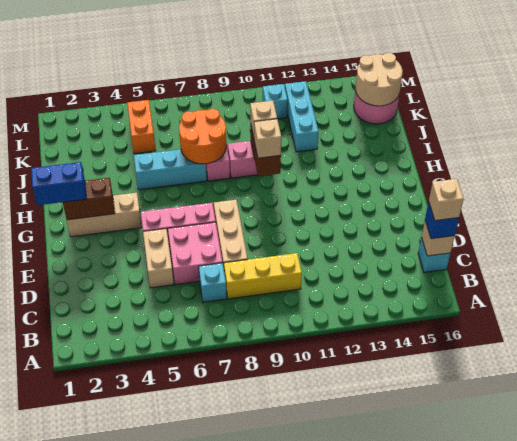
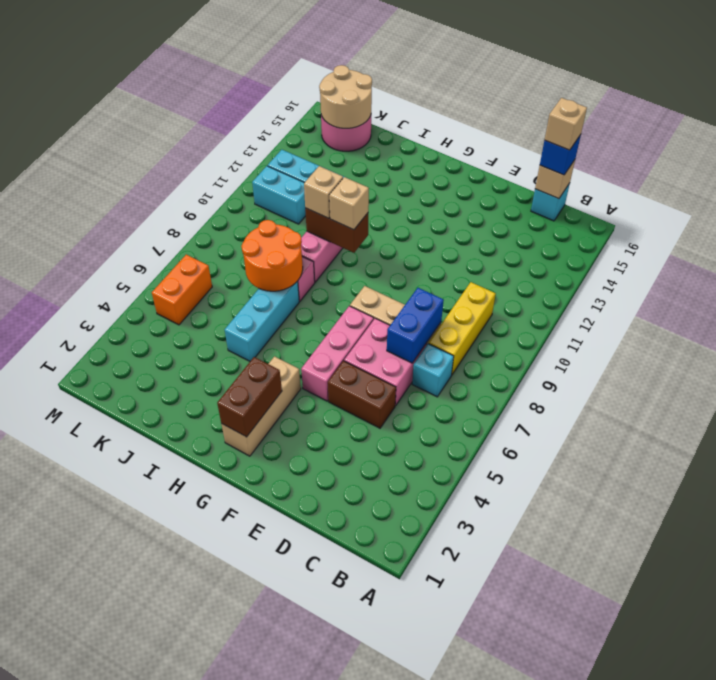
tan 1x2 brick [143,229,174,288] -> brown 1x2 brick [328,361,396,428]
blue 1x2 brick [31,162,86,205] -> blue 1x2 brick moved to [387,288,444,363]
orange 1x2 brick [127,100,156,154] -> orange 1x2 brick turned to [152,255,212,325]
cyan 1x1 brick [263,84,288,119] -> cyan 1x2 brick [252,166,306,224]

